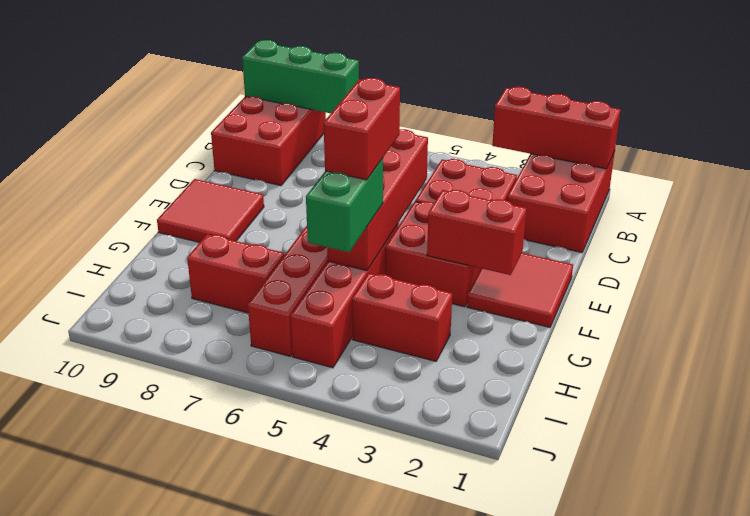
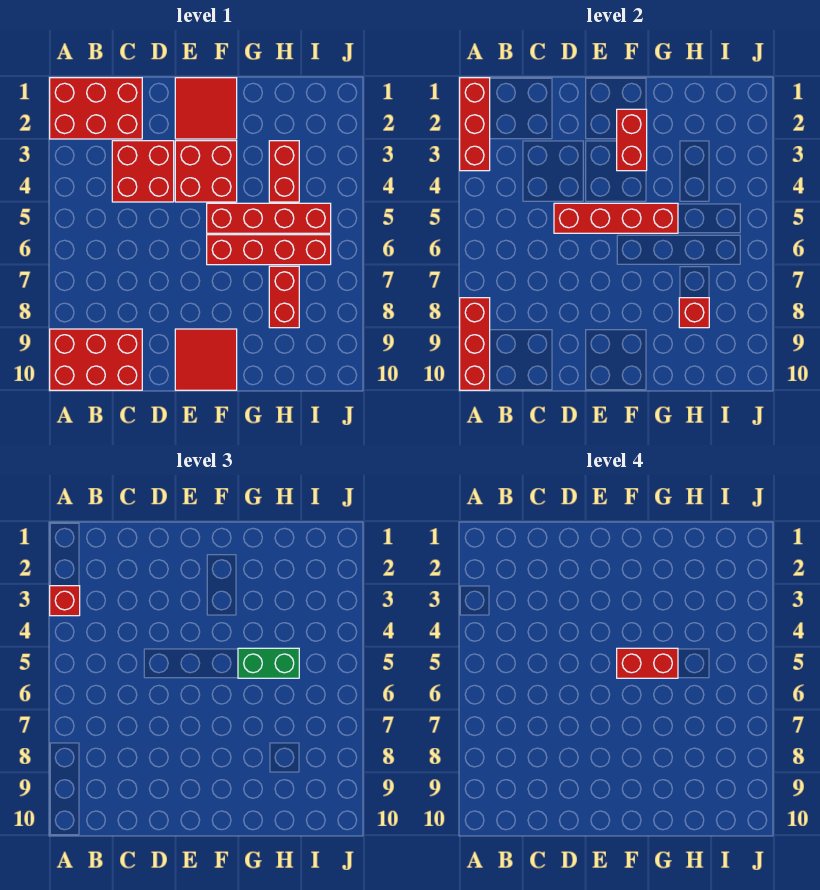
none -> red 1x1 brick [50,586,80,616]
green 1x3 brick [242,40,359,113] -> red 1x3 brick [460,298,490,390]
none -> red 1x1 brick [679,298,709,328]

